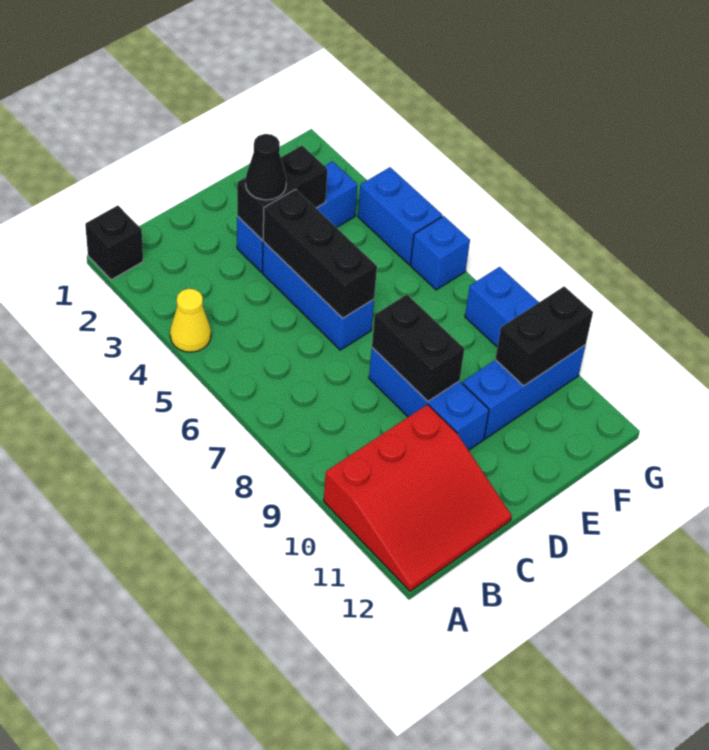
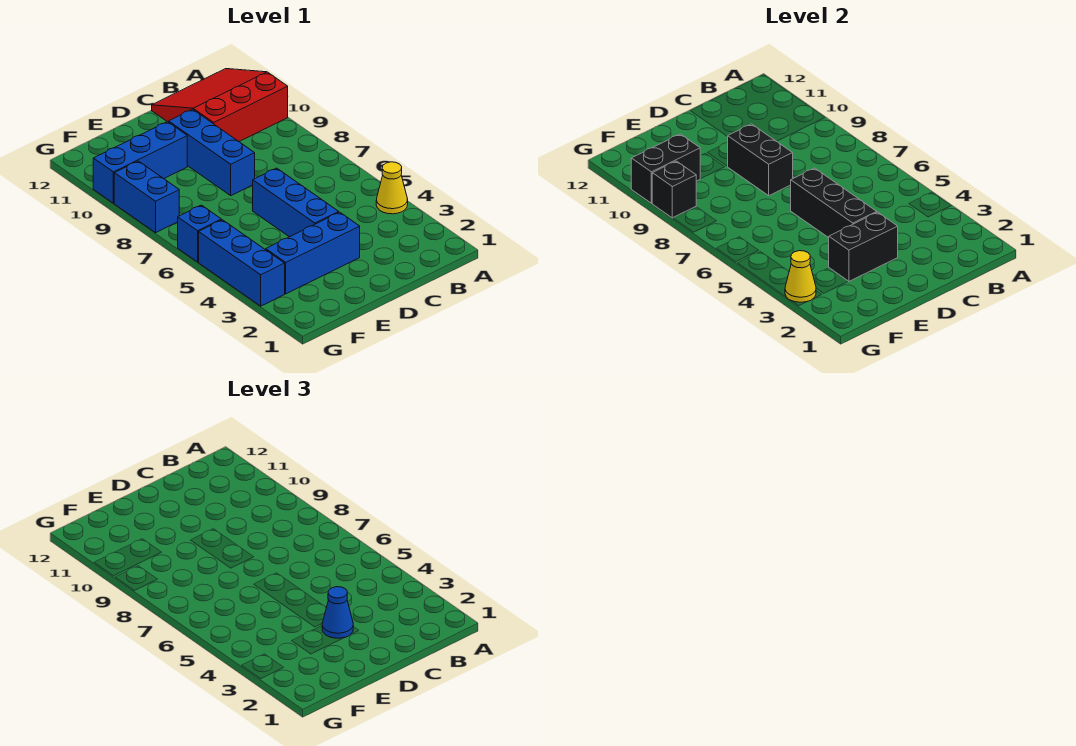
black 1x1 brick [85,205,143,280] -> black 1x1 brick moved to [652,161,696,218]
black 1x1 cone [246,134,286,200] -> blue 1x1 cone [322,587,353,638]
none -> yellow 1x1 cone [785,251,816,302]
blue 1x2 brick [358,167,442,265] -> blue 1x3 brick [199,220,285,306]

